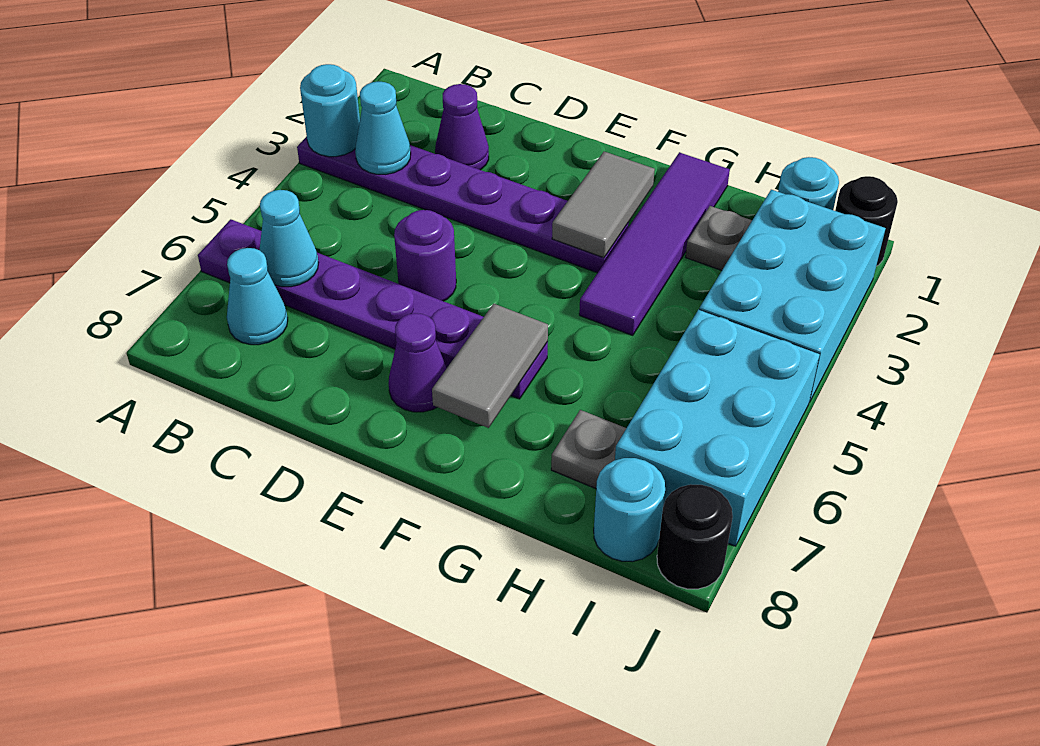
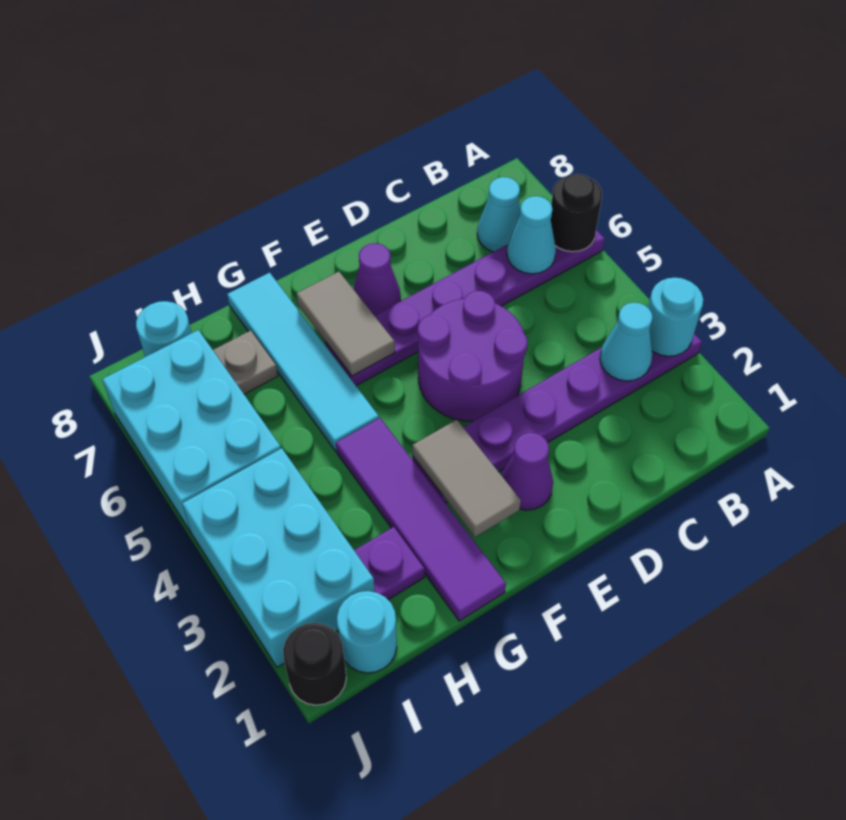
purple 1x1 cone [435,84,489,170] -> purple 1x1 cone moved to [501,433,553,510]
purple 1x1 round brick [394,210,456,301] -> purple 2x2 round brick [418,291,528,421]
none -> cyan 1x4 tile [227,273,379,451]
grey 1x1 plate [686,206,752,270] -> purple 1x1 plate [354,527,424,600]
black 1x1 round brick [657,484,733,589] -> black 1x1 round brick moved to [551,174,602,252]

